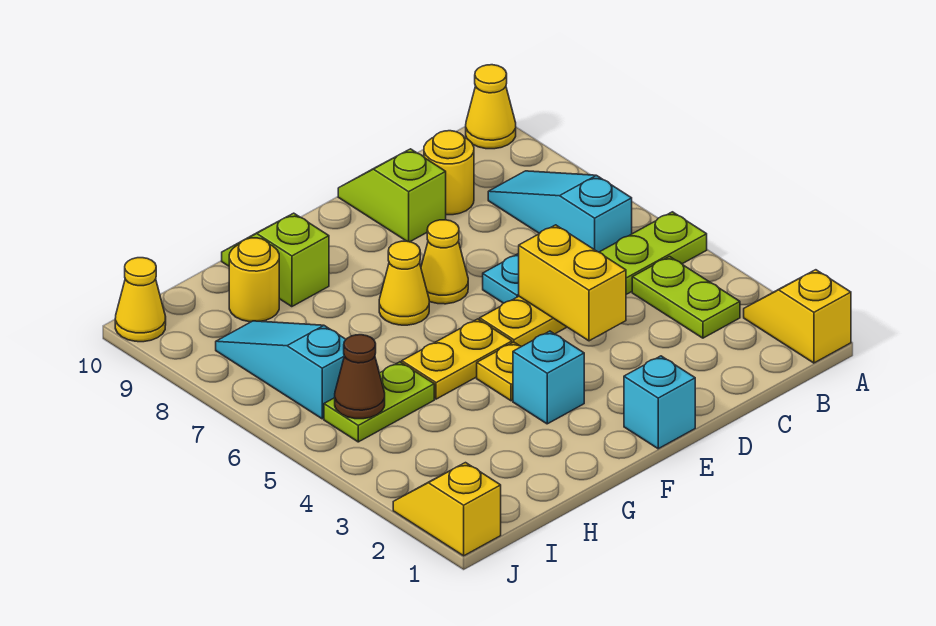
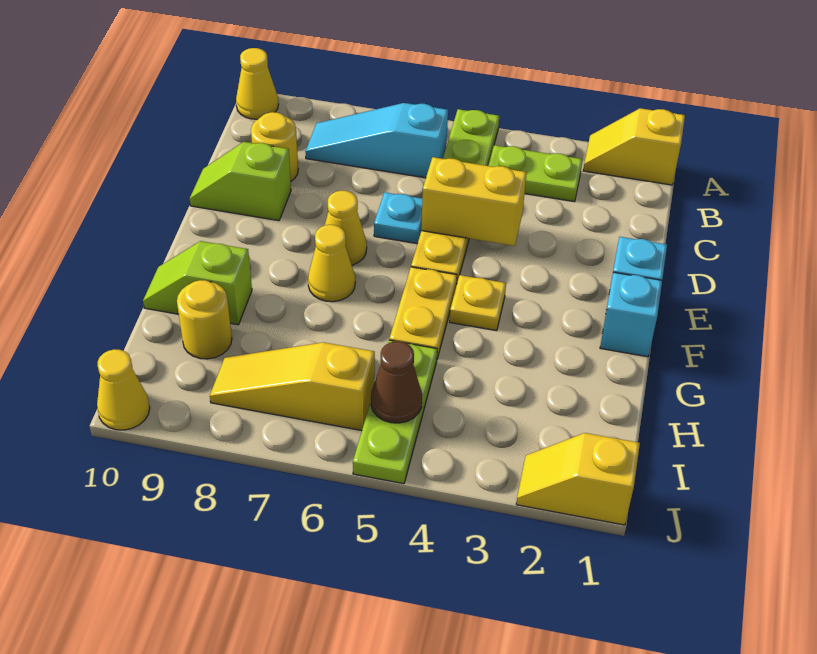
cyan 1x1 brick [513,331,584,424] -> cyan 1x1 brick moved to [600,272,662,357]
lime 1x2 plate [324,362,434,442] -> lime 1x3 plate [353,340,437,484]
cyan 1x3 slope [216,321,346,419] -> yellow 1x3 slope [210,342,375,431]

